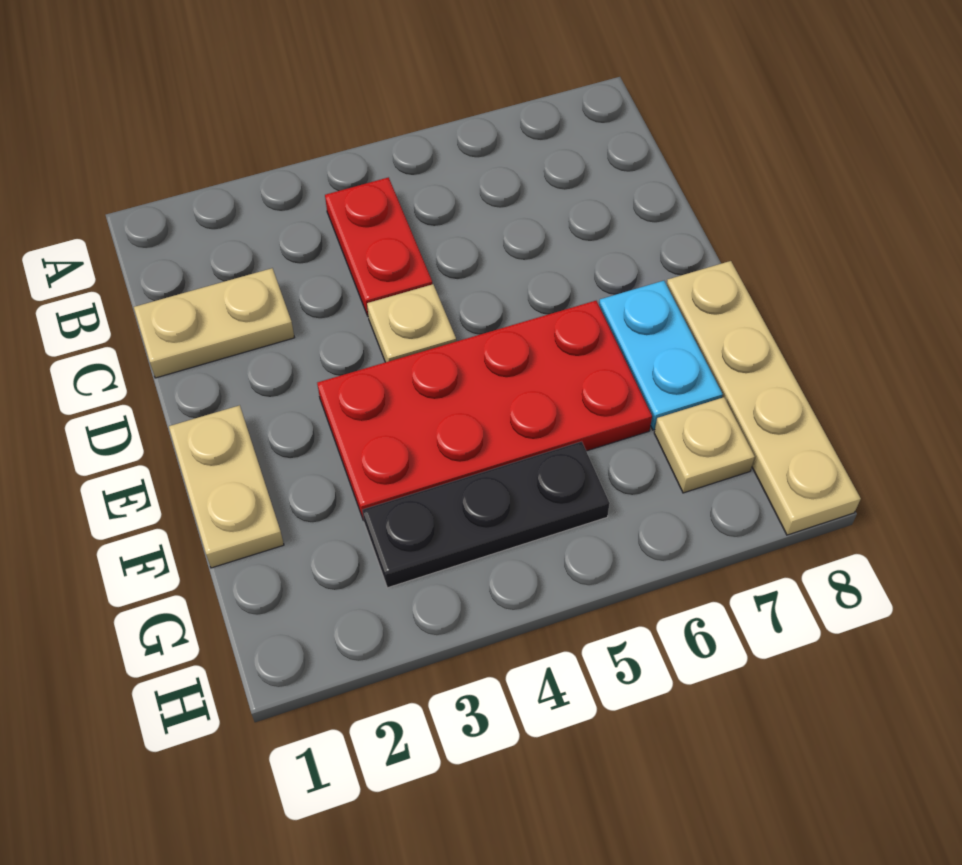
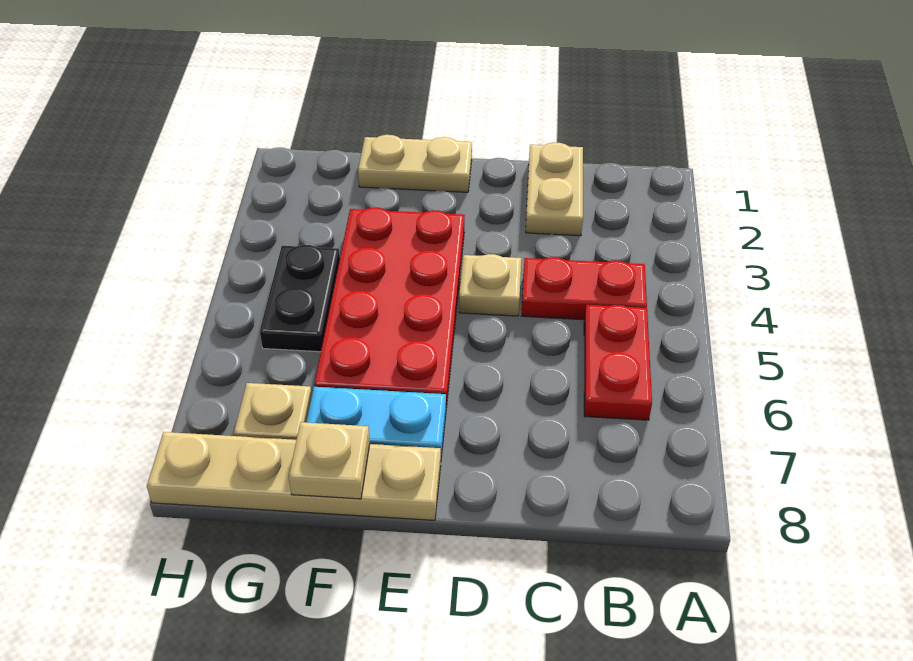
none -> red 1x2 plate [584,305,652,420]
none -> tan 1x1 plate [289,422,370,499]
black 1x3 plate [363,441,610,588] -> black 1x2 plate [260,245,340,352]

